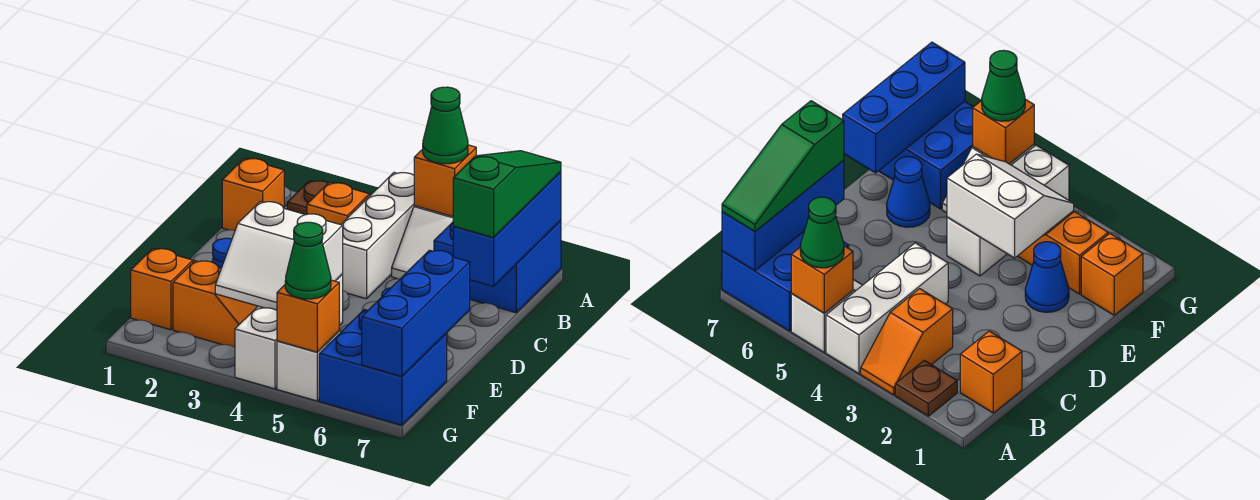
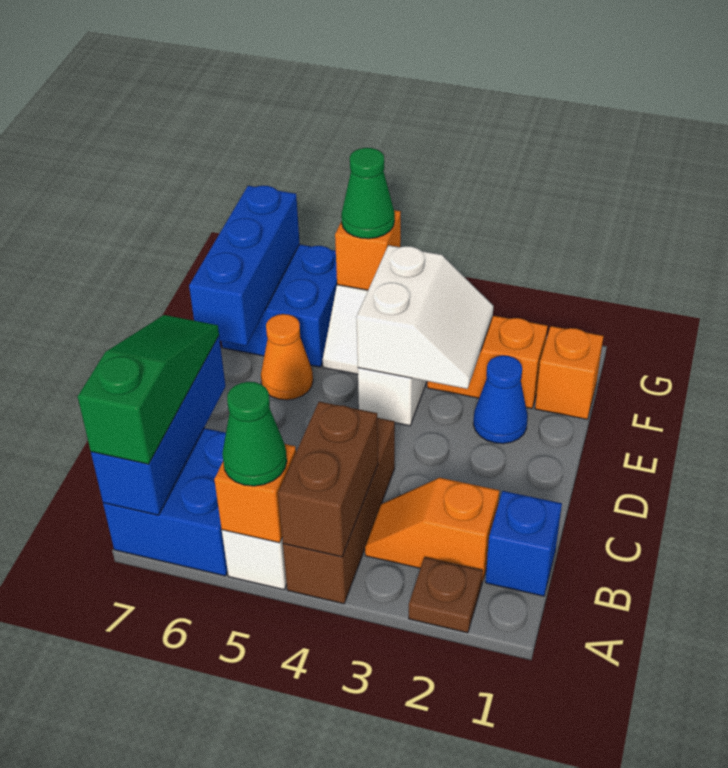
orange 1x2 slope [307,182,370,225] -> orange 1x2 slope turned to [365,478,499,582]
white 1x3 brick [341,173,414,299] -> brown 1x3 brick [283,418,395,604]
none -> brown 1x2 brick [278,401,378,557]
green 1x3 slope [453,151,561,238] -> green 1x3 slope turned to [78,315,219,464]
orange 1x1 brick [222,158,284,230] -> blue 1x1 brick [485,491,562,596]
white 2x2 slope [215,202,343,310] -> white 2x2 slope turned to [356,245,493,389]
blue 1x1 cone [887,156,930,227] -> orange 1x1 cone [261,314,313,400]

